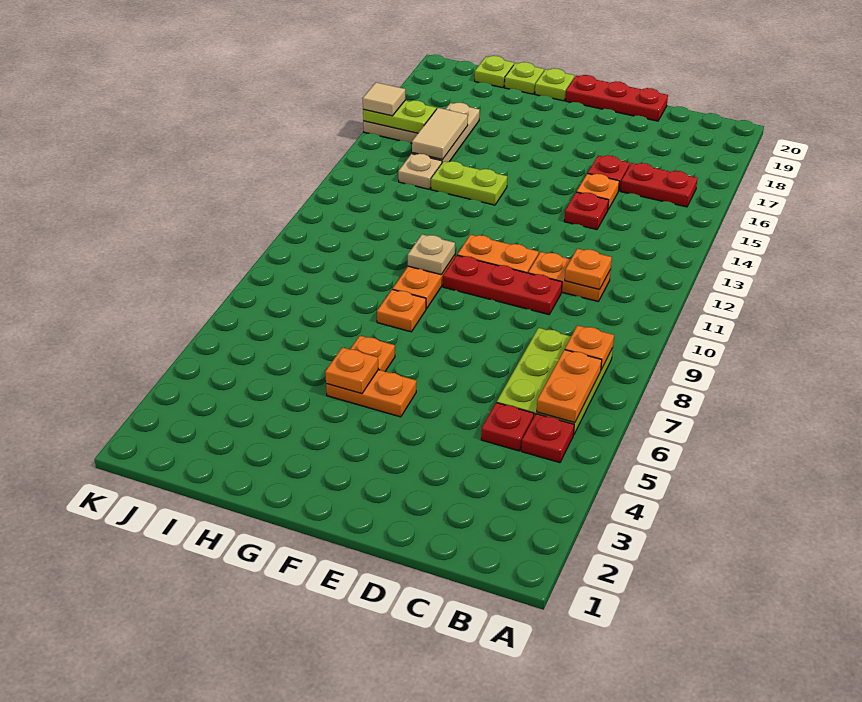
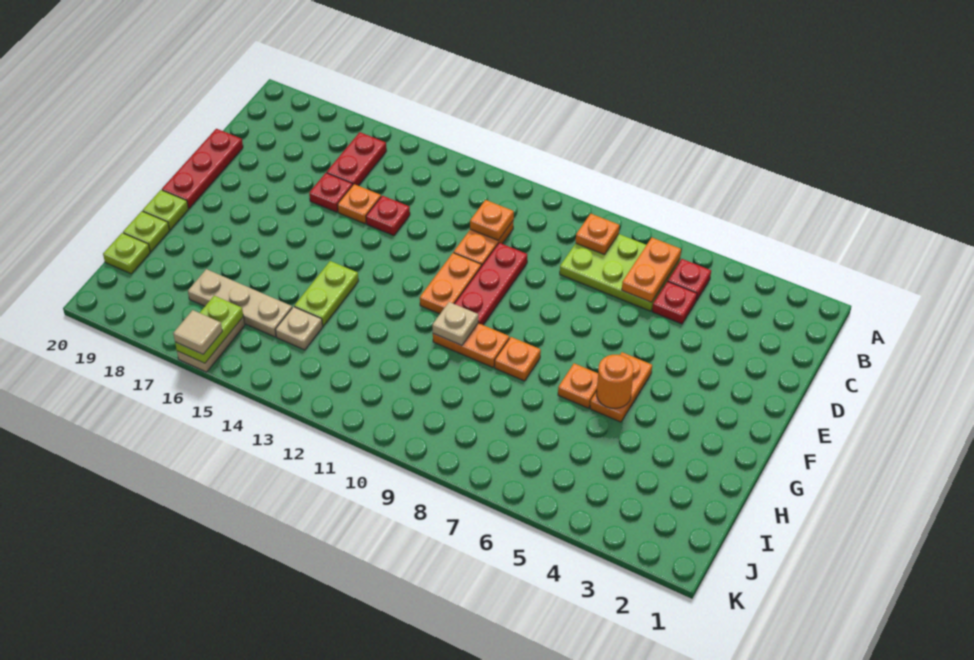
orange 1x2 plate [537,350,602,423] -> orange 1x2 plate turned to [622,238,681,302]
orange 1x1 plate [325,347,378,394] -> orange 1x1 round brick [597,355,634,408]
tan 1x2 tile [412,108,468,160] -> none

